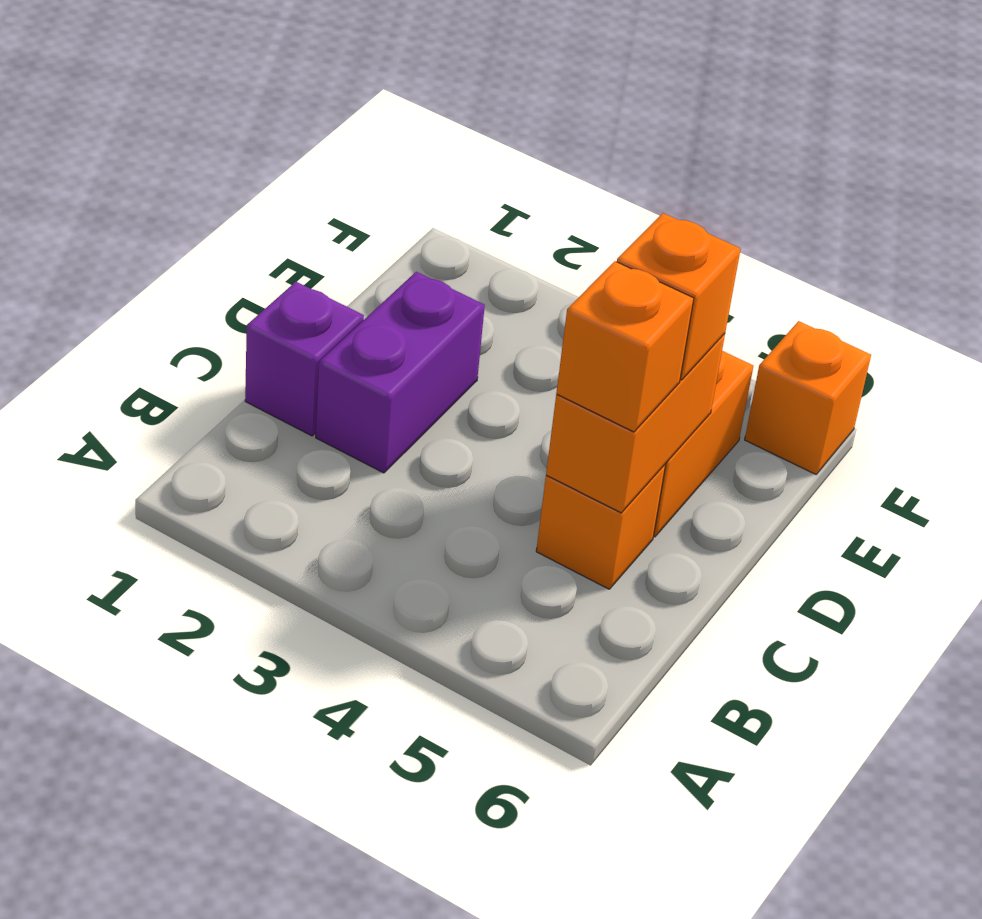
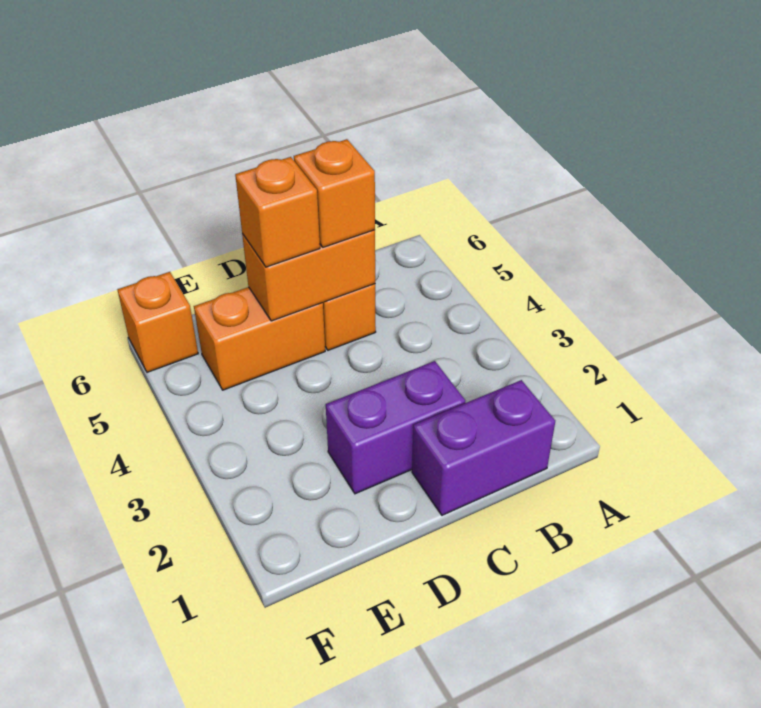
purple 1x1 brick [245,282,364,436] -> purple 1x2 brick [412,380,555,515]

